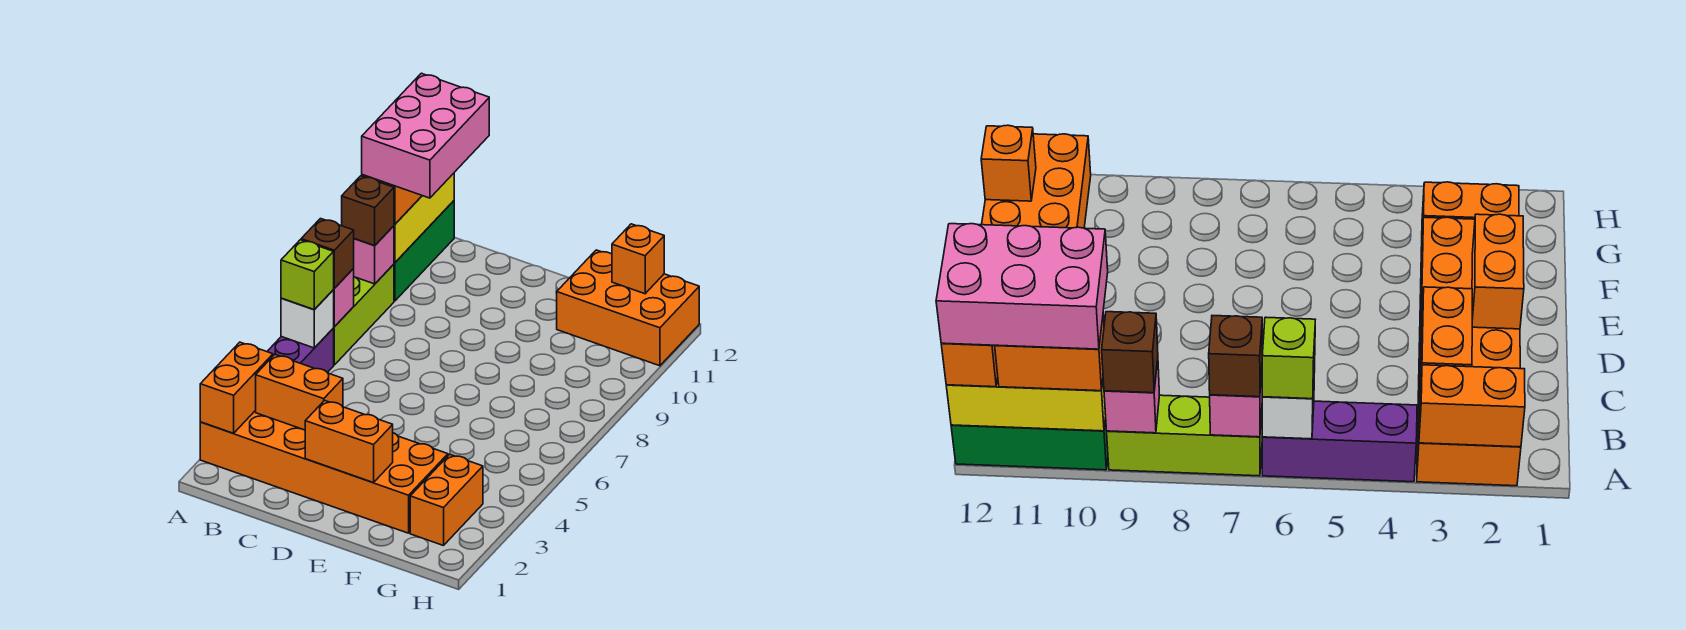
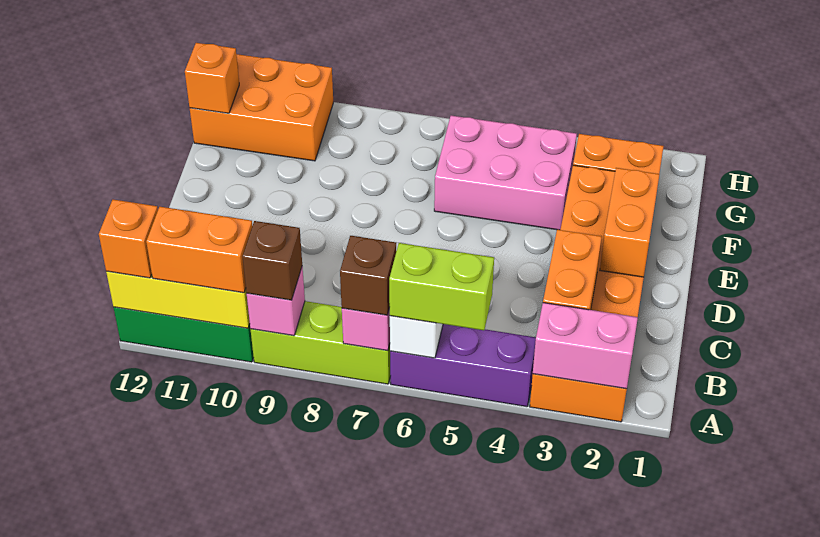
orange 1x2 brick [200,342,273,433] -> pink 1x2 brick [533,303,638,389]
lime 1x1 brick [281,240,334,310] -> lime 1x2 brick [389,243,494,330]
pink 2x3 brick [362,73,489,198] -> pink 2x3 brick moved to [434,116,577,230]
orange 2x3 brick [557,250,699,366] -> orange 2x3 brick turned to [190,54,333,161]

